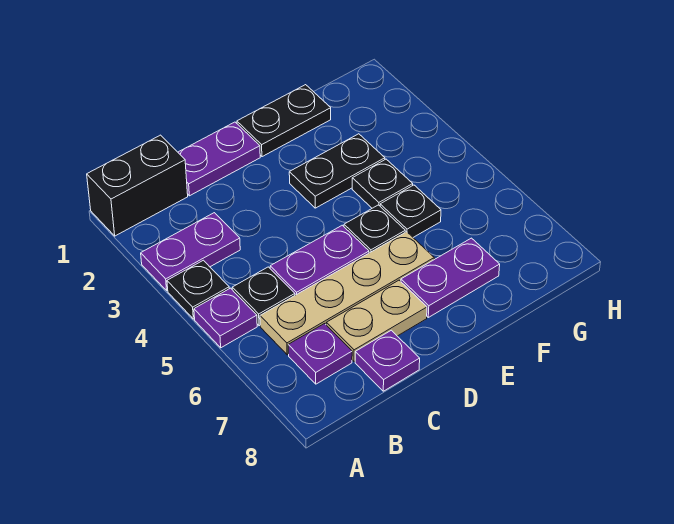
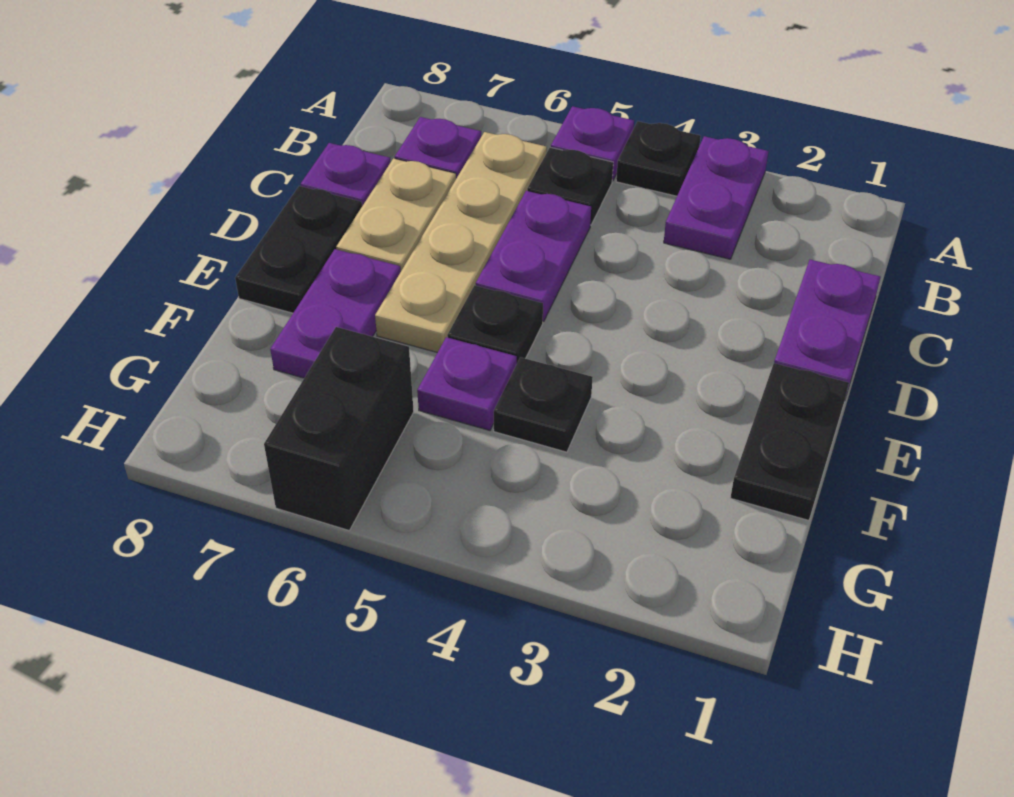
black 1x2 brick [87,135,188,236] -> black 1x2 brick moved to [264,327,414,530]
black 1x2 plate [289,134,385,208] -> black 1x2 plate moved to [235,186,362,313]
black 1x1 plate [380,185,441,237] -> purple 1x1 plate [417,337,517,430]

